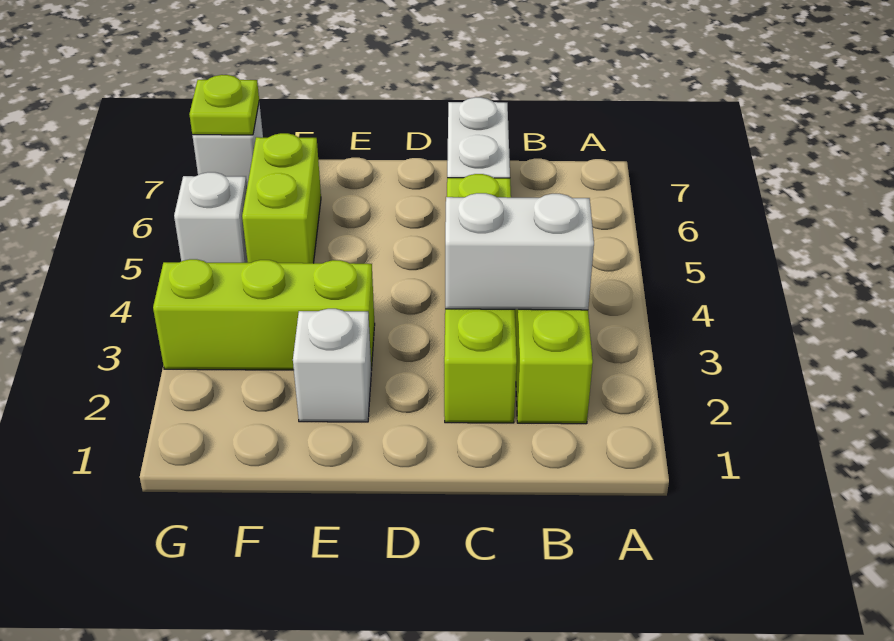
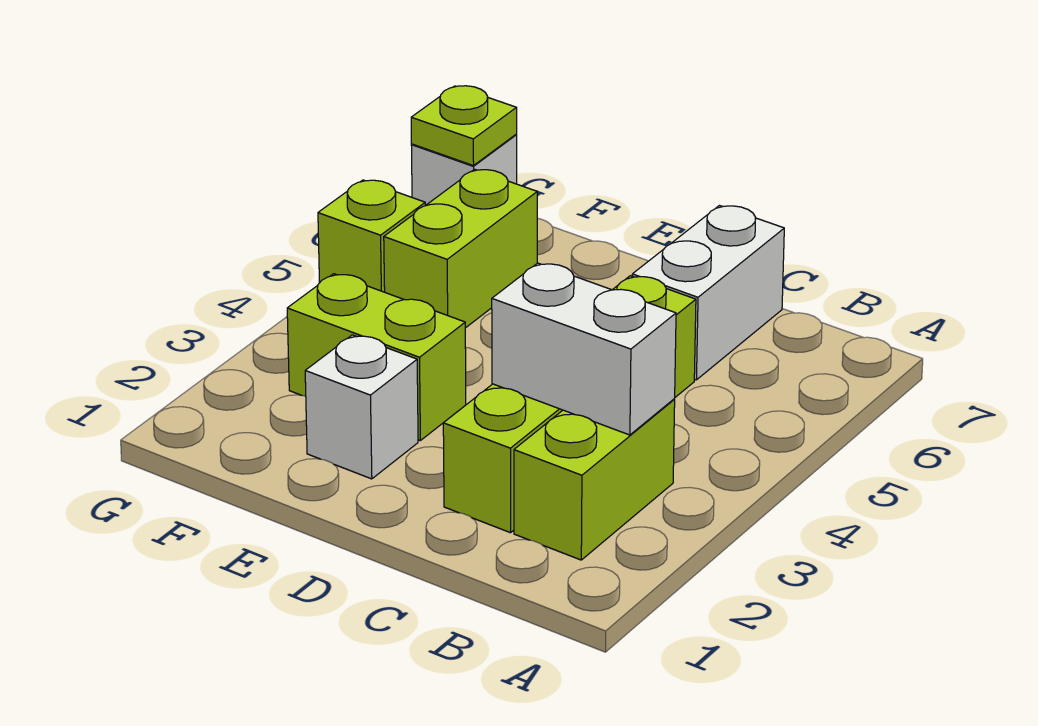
lime 1x3 brick [153,259,375,370] -> lime 1x2 brick [287,274,466,440]
white 1x1 brick [174,172,248,263] -> lime 1x1 brick [318,180,425,292]

